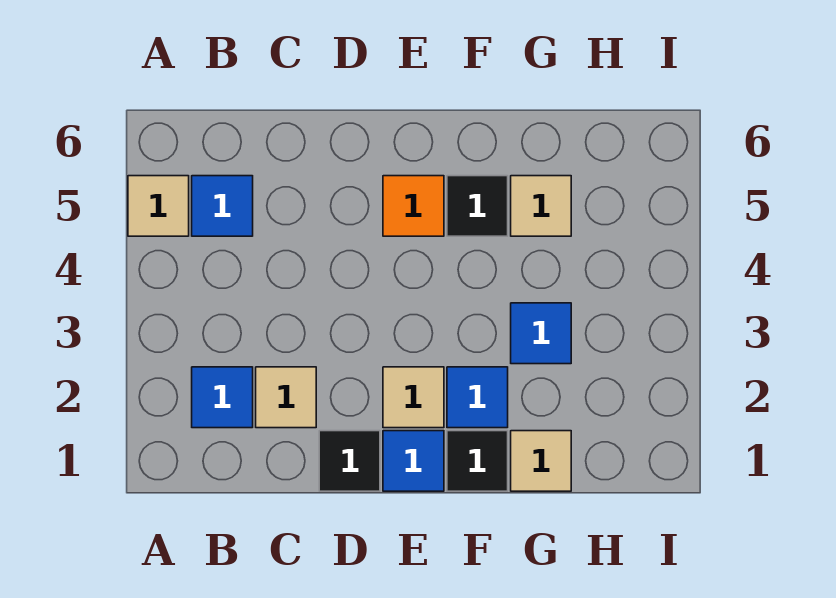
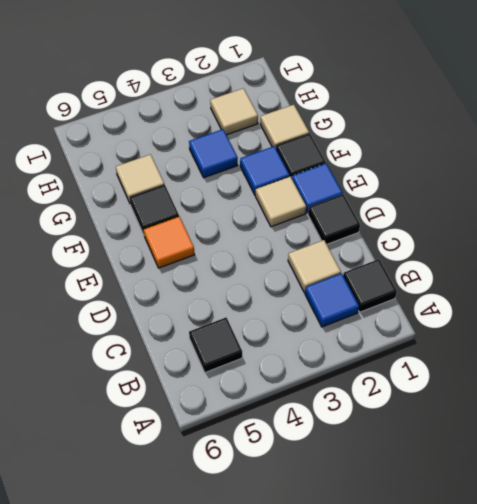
tan 1x1 tile [128,176,189,236] -> tan 1x1 tile moved to [210,88,258,135]
none -> black 1x1 tile [343,259,397,312]
blue 1x1 tile [192,176,253,236] -> black 1x1 tile [189,317,242,372]

